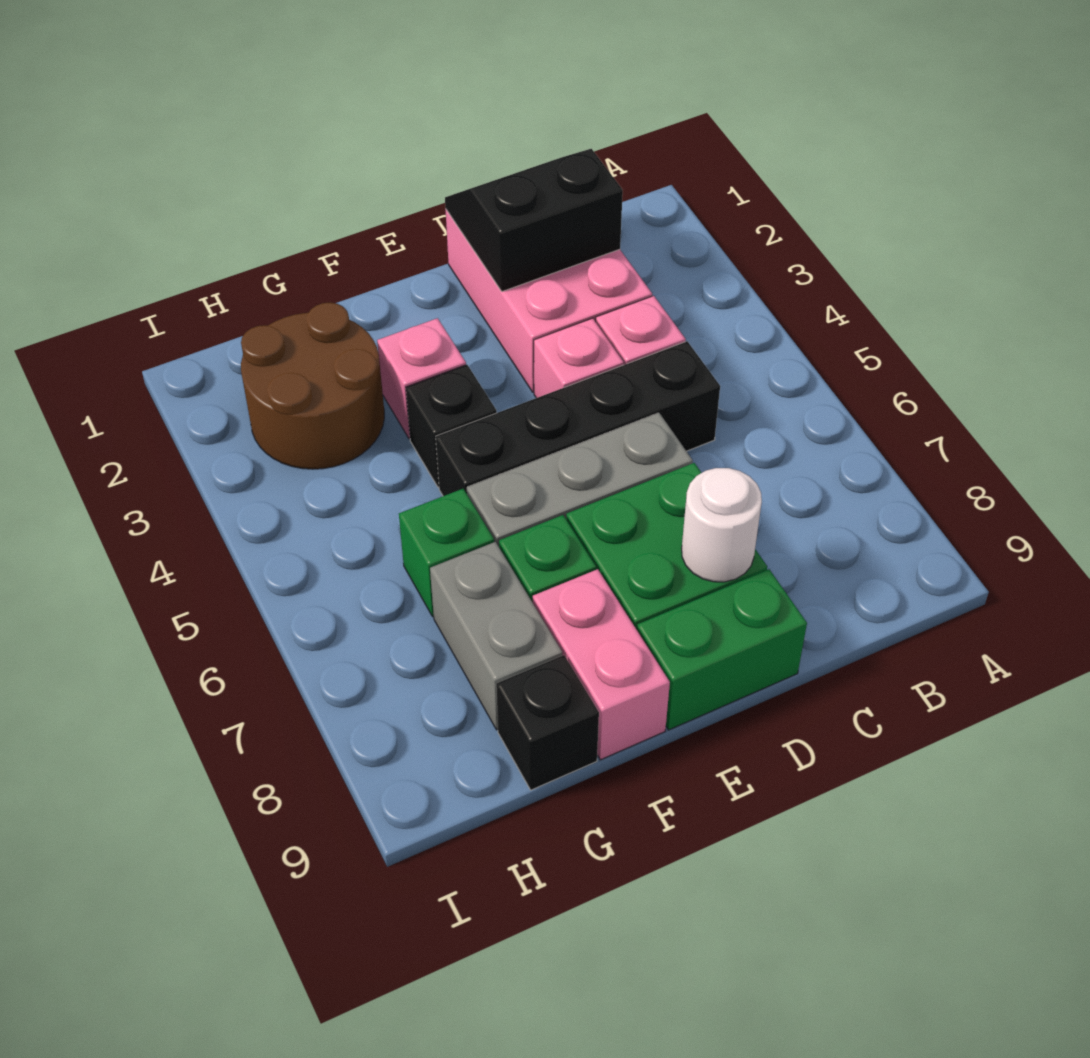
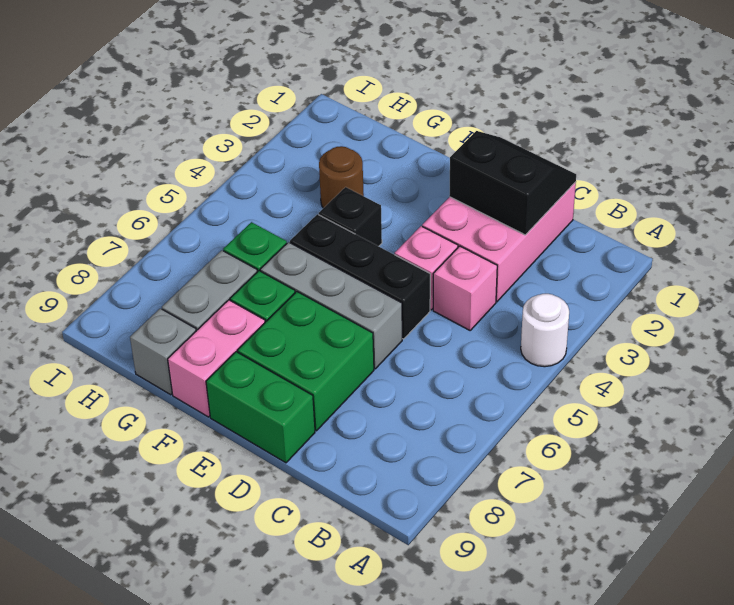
black 1x4 brick [436,341,720,496] -> black 1x3 brick [290,214,430,339]
white 1x1 round brick [682,468,762,582] -> white 1x1 round brick moved to [521,294,569,367]
pink 1x1 brick [377,318,466,439] -> none
brown 2x2 round brick [241,302,384,469] -> brown 1x1 round brick [319,146,364,208]
black 1x1 brick [496,655,599,790] -> grey 1x1 brick [130,308,196,395]

